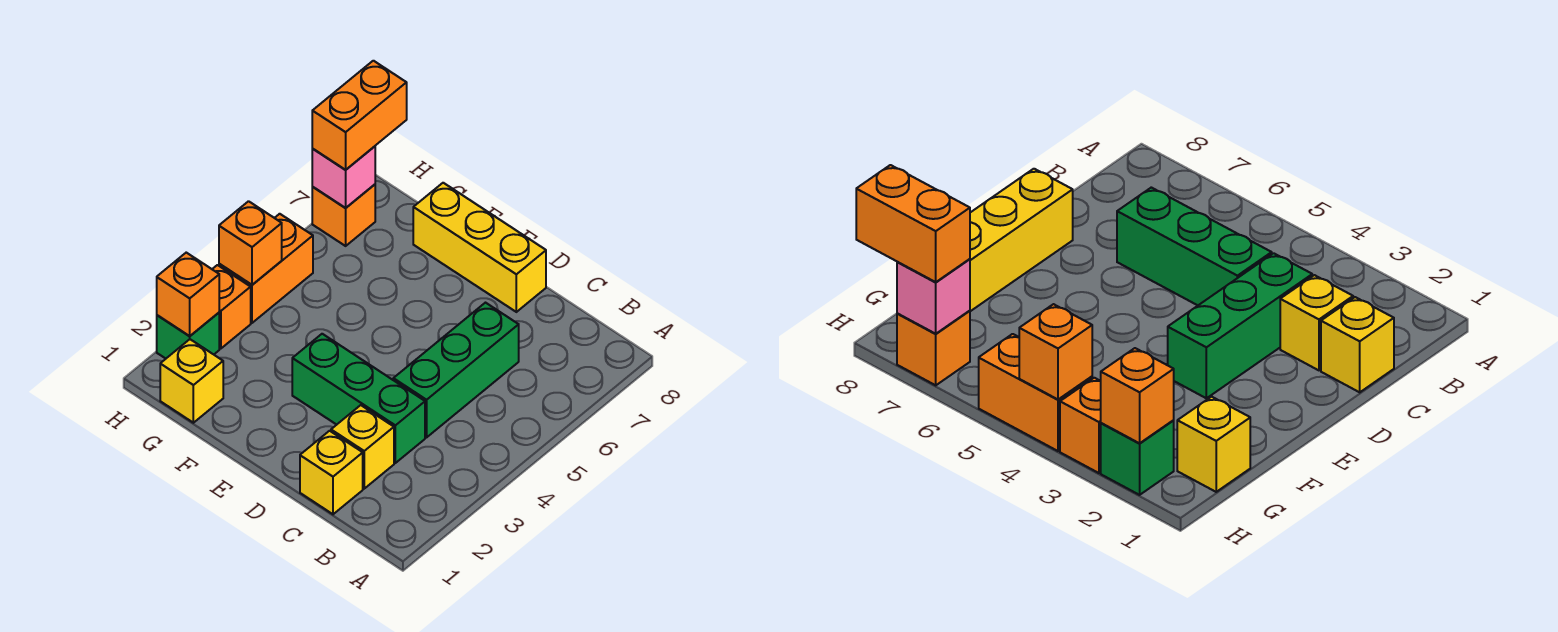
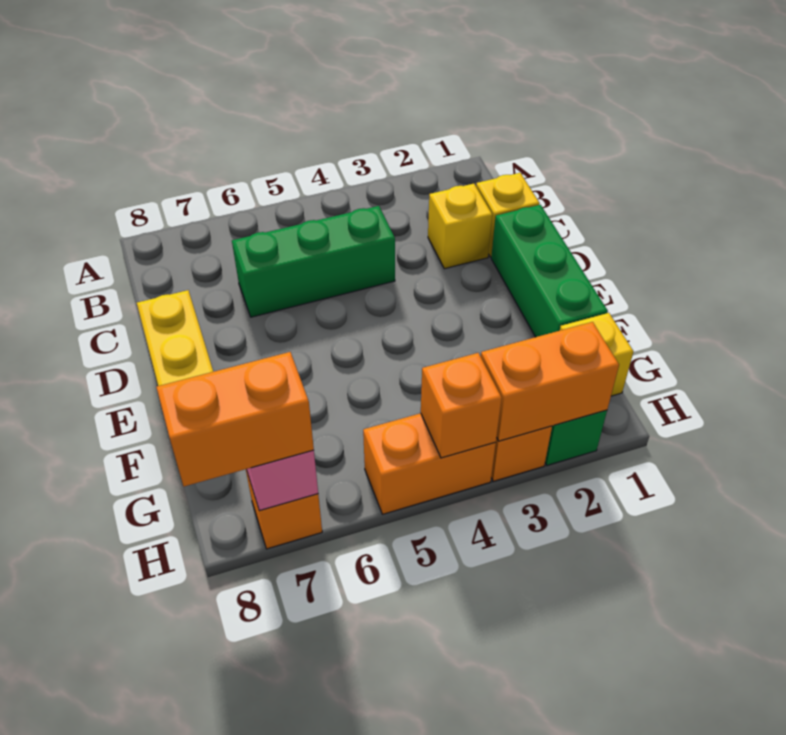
green 1x3 brick [292,334,425,463] -> green 1x3 brick moved to [491,205,608,337]
orange 1x1 brick [157,253,219,336] -> orange 1x2 brick [481,322,619,441]

